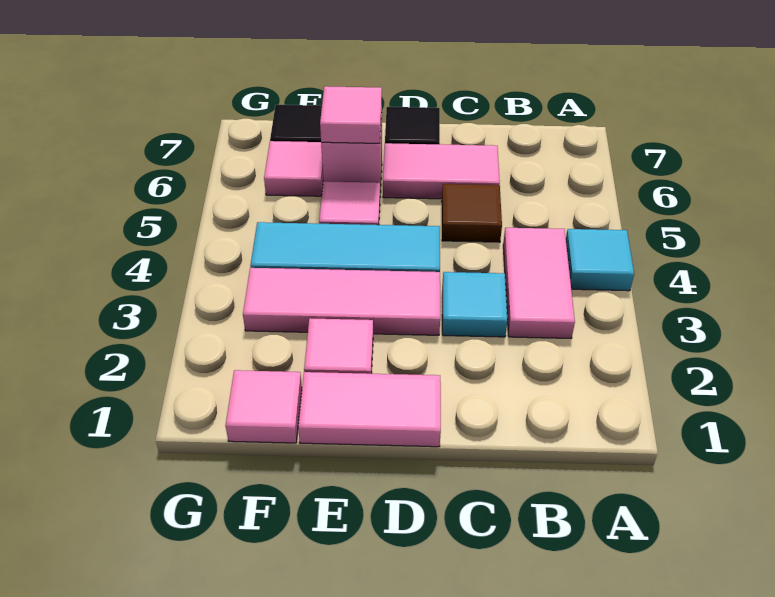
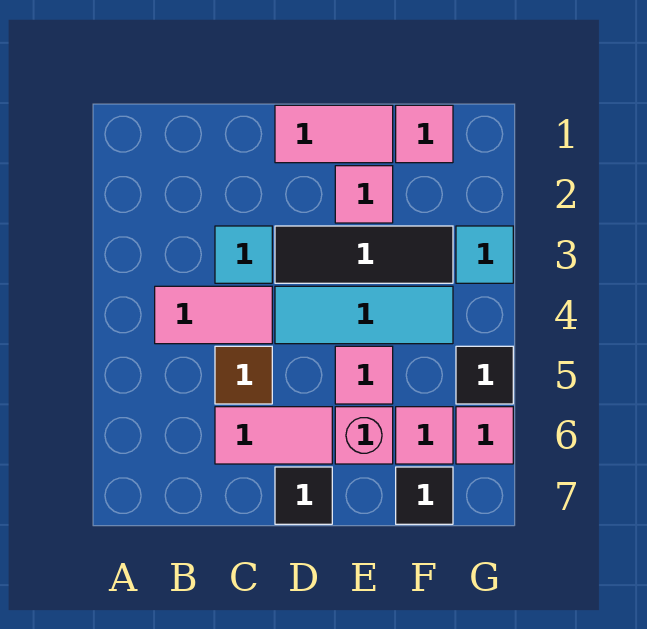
cyan 1x1 tile [566,229,634,291] -> cyan 1x1 tile moved to [456,226,513,283]
pink 1x2 tile [503,228,575,338] -> pink 1x2 tile turned to [155,286,272,344]
pink 1x3 tile [243,268,440,335] -> black 1x3 tile [275,226,453,283]
pink 1x1 tile [320,86,382,143] -> pink 1x1 tile moved to [456,407,513,464]
none -> black 1x1 tile [456,346,513,404]

